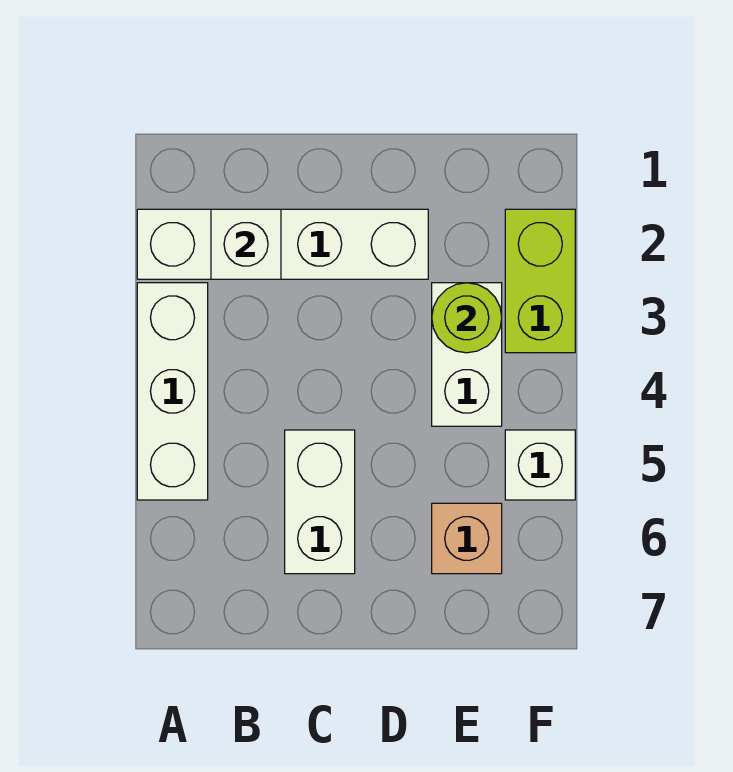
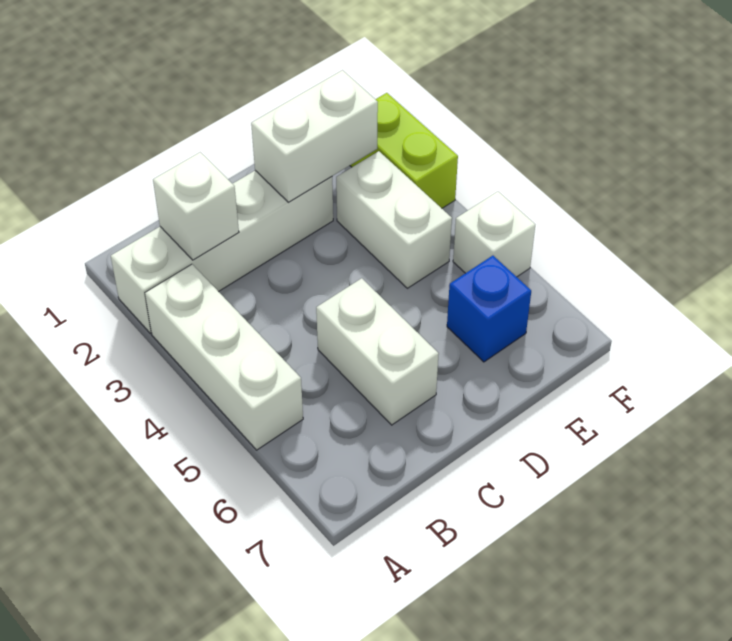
none -> white 1x2 brick [251,70,378,202]
lime 1x1 round brick [432,283,502,353] -> none
tan 1x1 brick [432,503,502,574] -> blue 1x1 brick [447,256,531,362]

